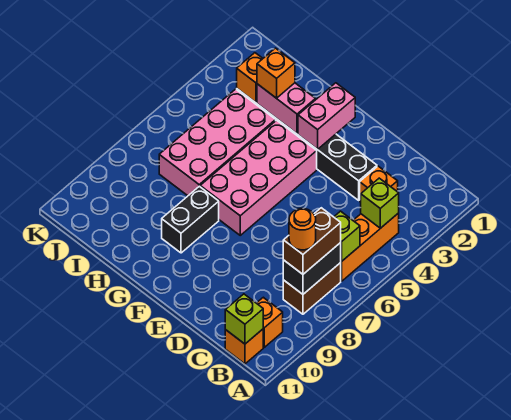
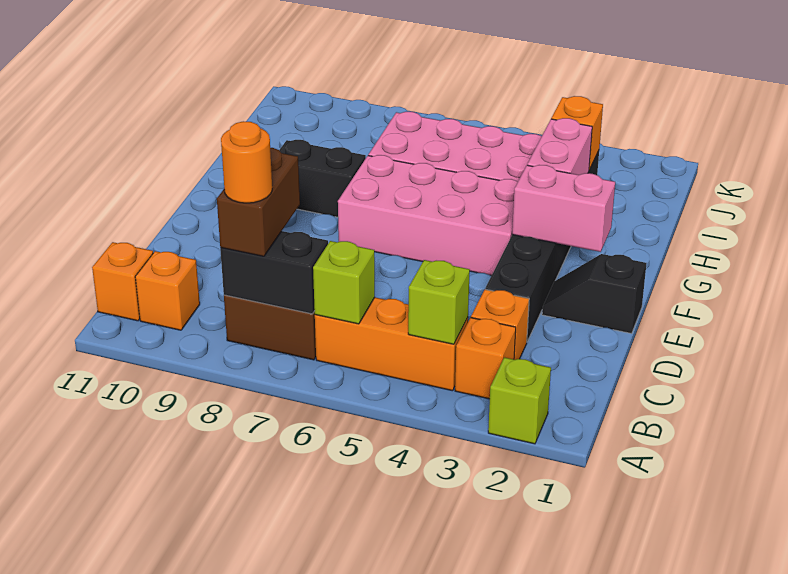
brown 1x2 brick [283,208,341,274] -> brown 1x2 brick turned to [217,148,300,256]
lime 1x1 brick [225,294,263,344] -> lime 1x1 brick moved to [488,357,551,444]
none -> black 1x2 slope [542,254,646,334]
orange 1x1 brick [257,48,295,98] -> orange 1x1 brick moved to [455,318,516,399]

